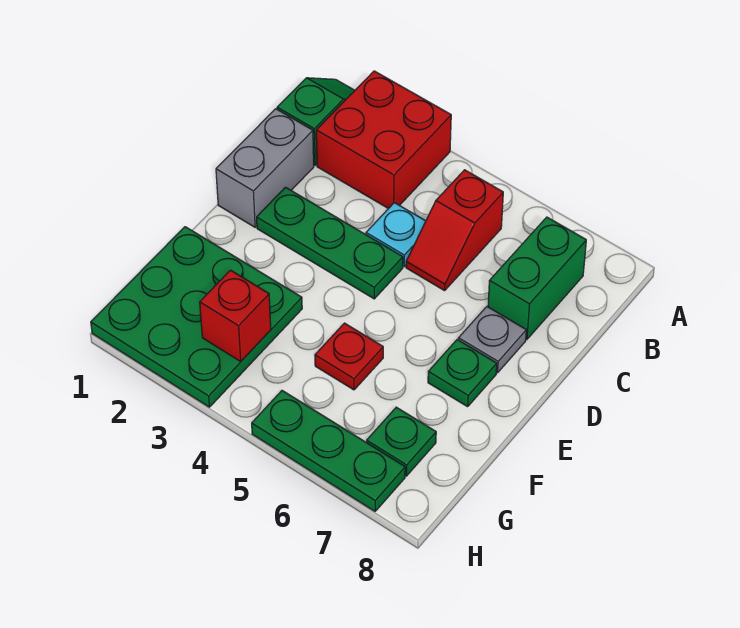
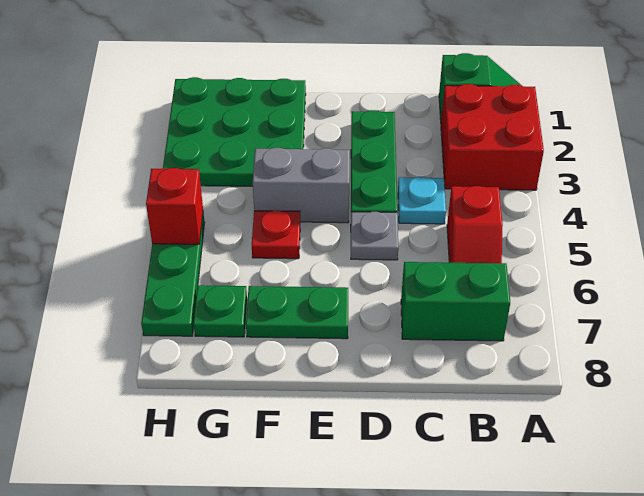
red 1x2 slope [406,170,503,291] -> red 1x2 slope turned to [447,186,503,263]
grey 1x2 brick [216,109,314,227] -> grey 1x2 brick moved to [253,148,350,223]
grey 1x1 plate [458,307,526,373] -> grey 1x1 plate moved to [351,212,398,260]
green 1x1 plate [428,340,497,407] -> green 1x2 plate [246,286,348,339]
red 1x1 brick [200,270,271,361] -> red 1x1 brick moved to [146,168,203,244]

